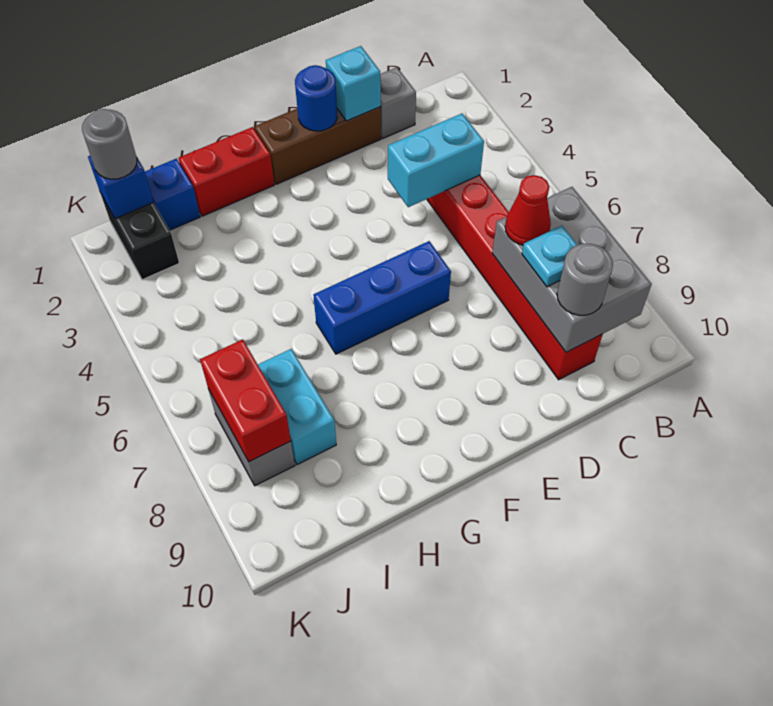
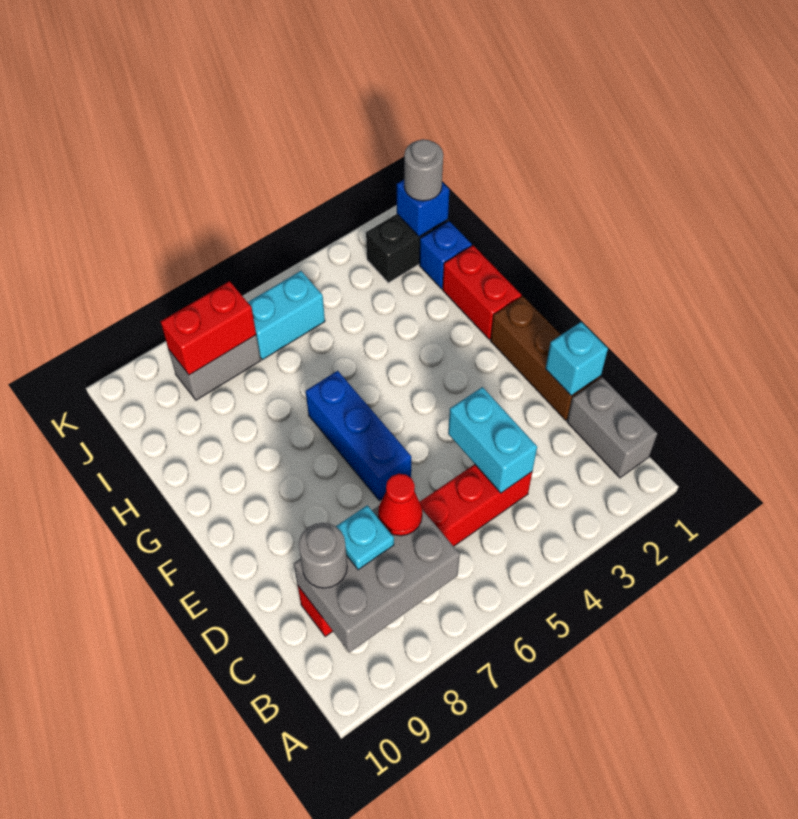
grey 1x1 brick [380,67,416,138] -> grey 1x2 brick [567,377,657,478]
blue 1x1 round brick [295,65,337,131] -> none
cyan 1x2 brick [258,349,336,465] -> cyan 1x2 brick moved to [248,271,325,360]

